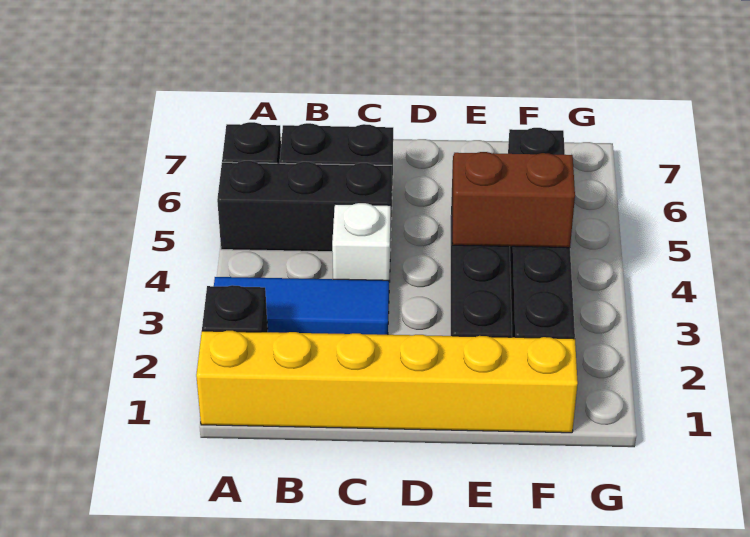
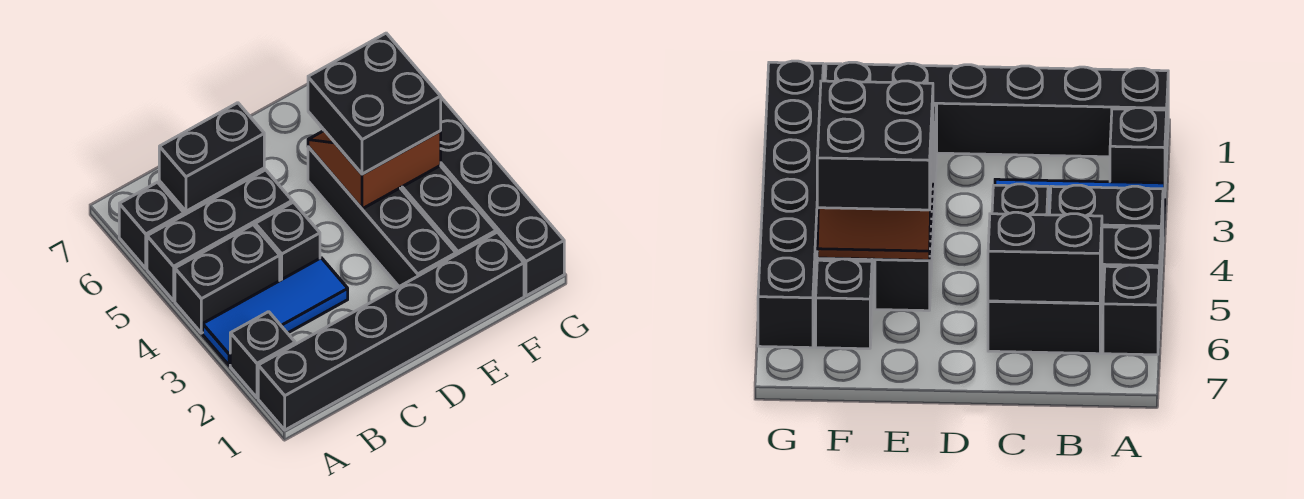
yellow 1x6 brick [196,331,578,433] -> black 1x6 brick [258,232,524,430]
none -> black 1x2 brick [175,225,280,333]
none -> black 1x2 brick [159,103,264,211]
white 1x1 brick [332,203,391,282] -> black 1x1 brick [255,202,320,280]
none -> black 2x2 brick [308,33,441,174]
none -> black 1x6 brick [440,98,564,296]

